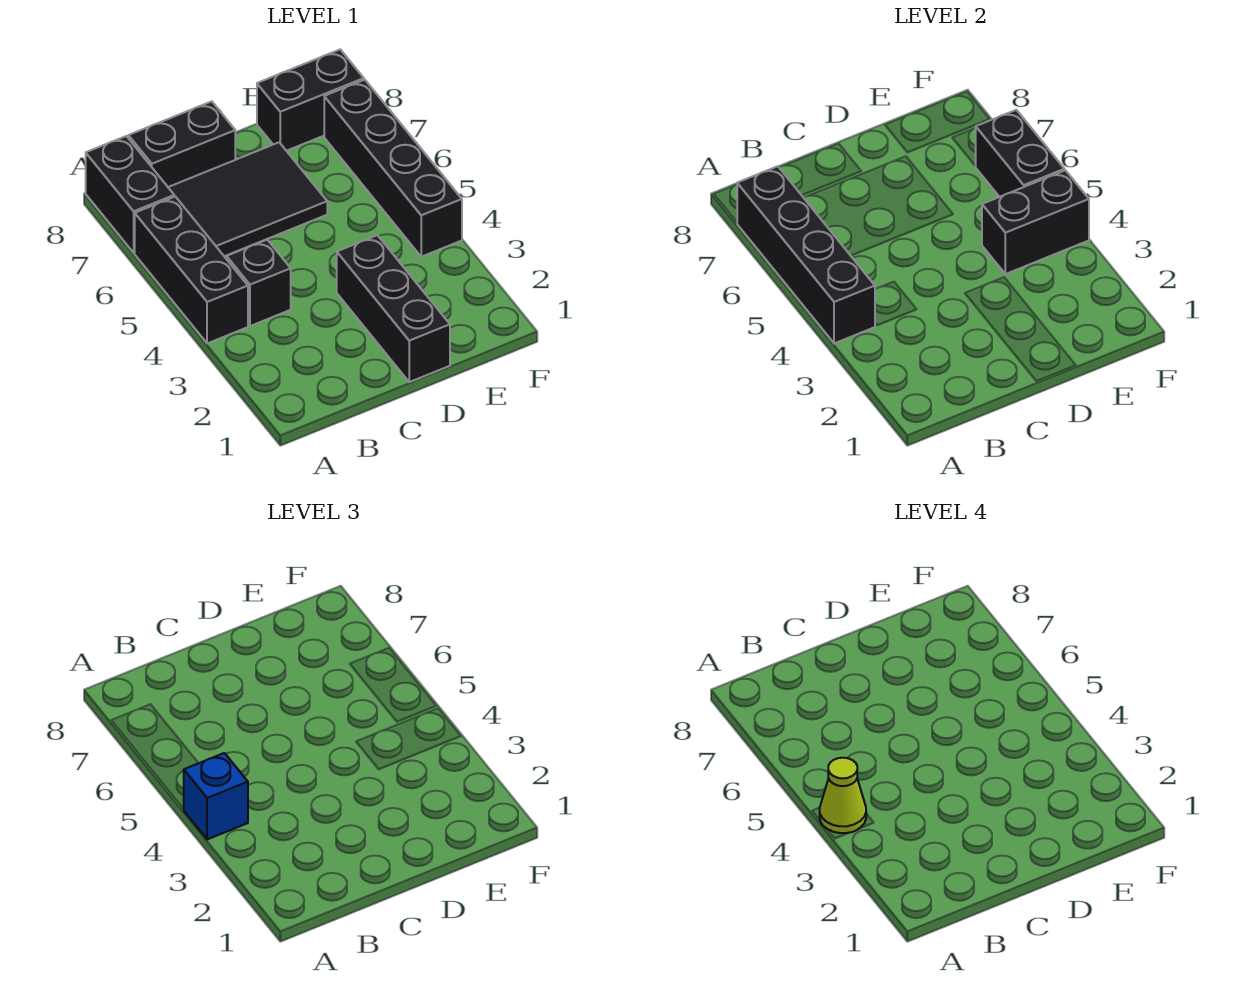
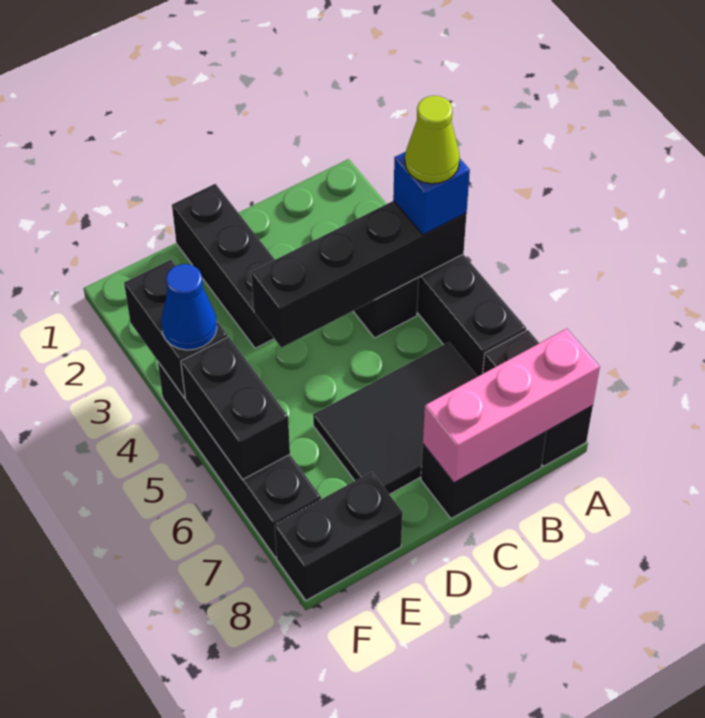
black 1x4 brick [737,166,875,343] -> black 1x4 brick turned to [251,201,467,348]
none -> pink 1x3 brick [423,329,600,483]
black 1x2 brick [982,170,1089,274] -> black 1x2 brick turned to [124,260,228,398]
none -> blue 1x1 cone [161,264,217,350]

